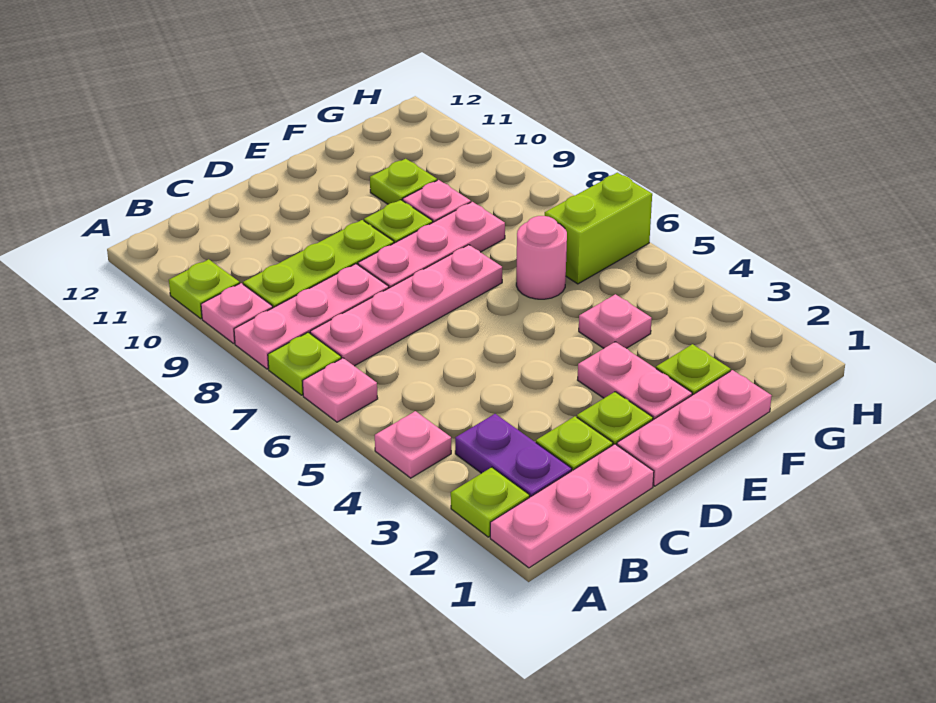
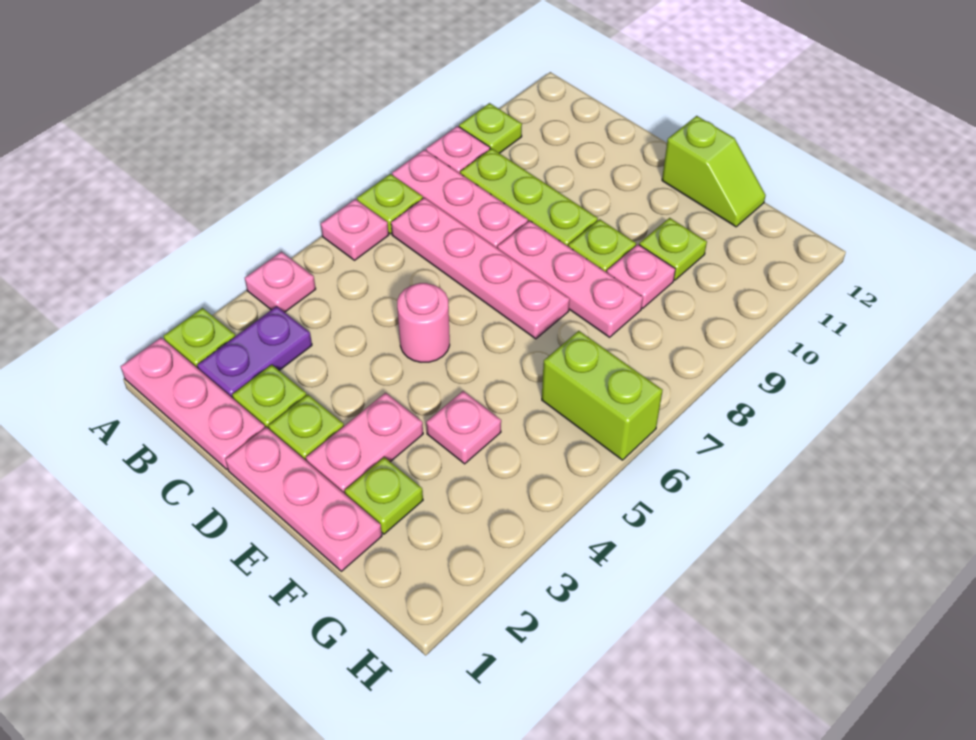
none -> lime 1x2 slope [662,116,766,227]
pink 1x1 round brick [516,216,567,299] -> pink 1x1 round brick moved to [397,283,450,362]

